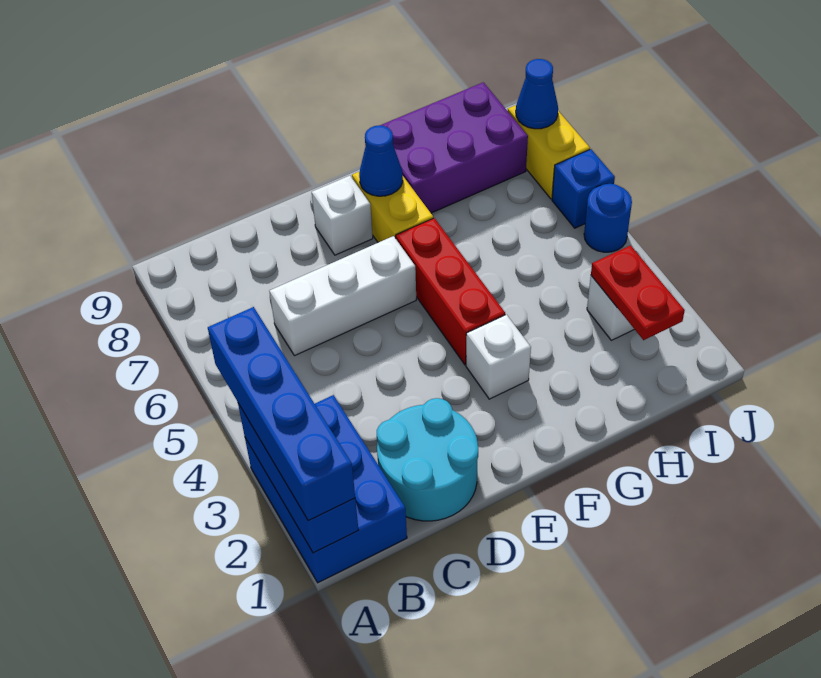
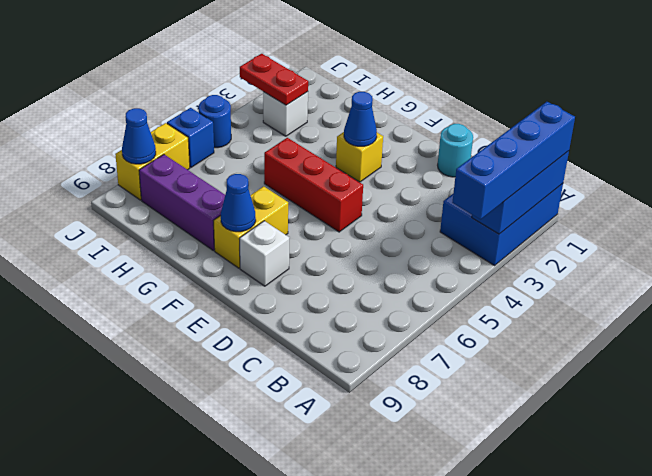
cyan 2x2 round brick [377,398,478,521] -> cyan 1x1 round brick [438,124,473,177]
white 1x3 brick [269,236,416,356] -> none
white 1x1 brick [466,315,531,399] -> yellow 1x1 brick [336,132,383,182]
none -> blue 1x1 cone [344,92,377,146]
red 1x3 brick [396,218,505,365] -> red 1x3 brick turned to [264,138,363,232]
purple 2x3 brick [380,82,528,213] -> purple 1x3 brick [139,154,225,251]
red 1x2 plate [591,245,685,340] -> red 1x2 plate turned to [240,54,308,105]

